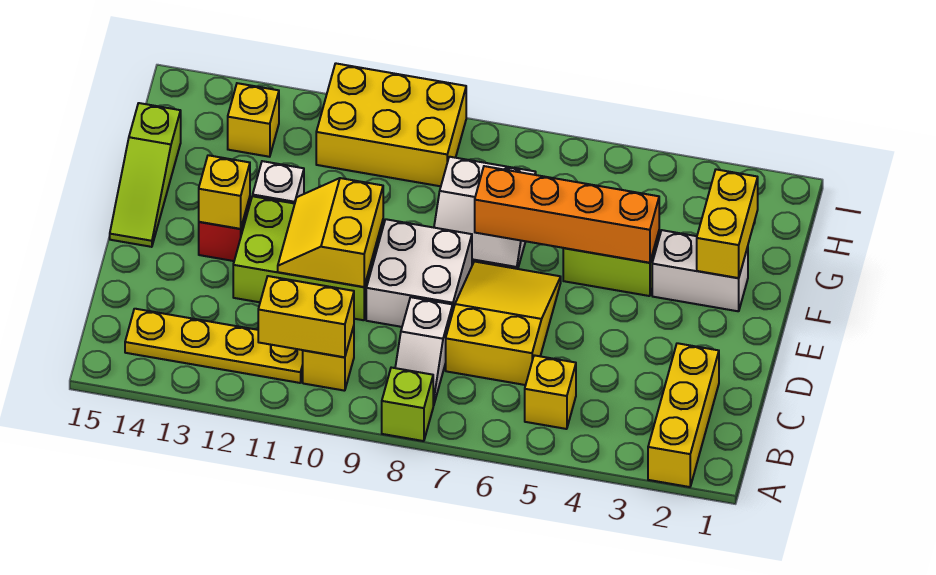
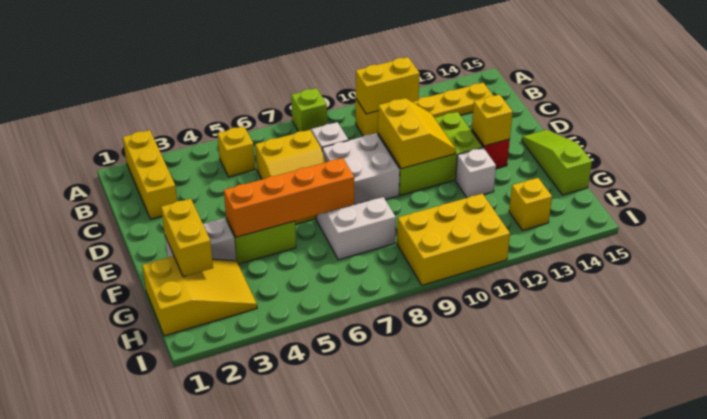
none -> yellow 2x3 slope [142,256,257,336]

